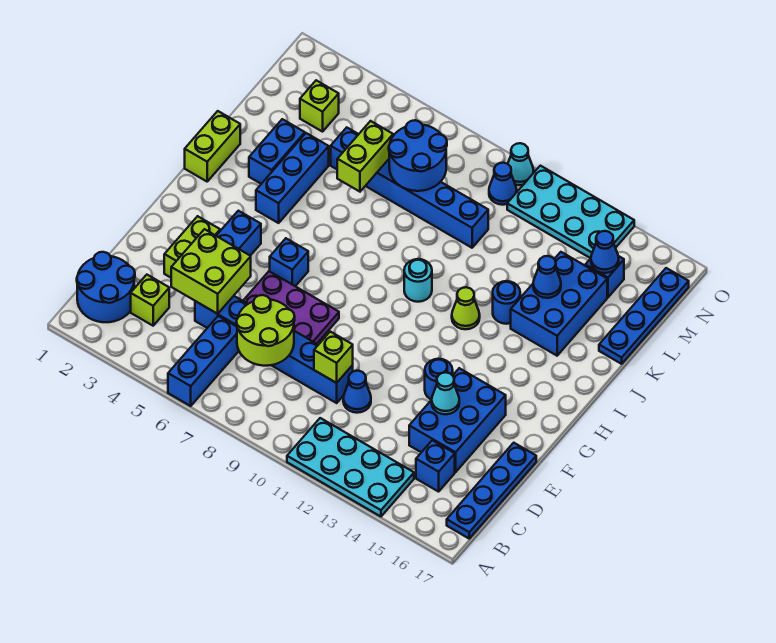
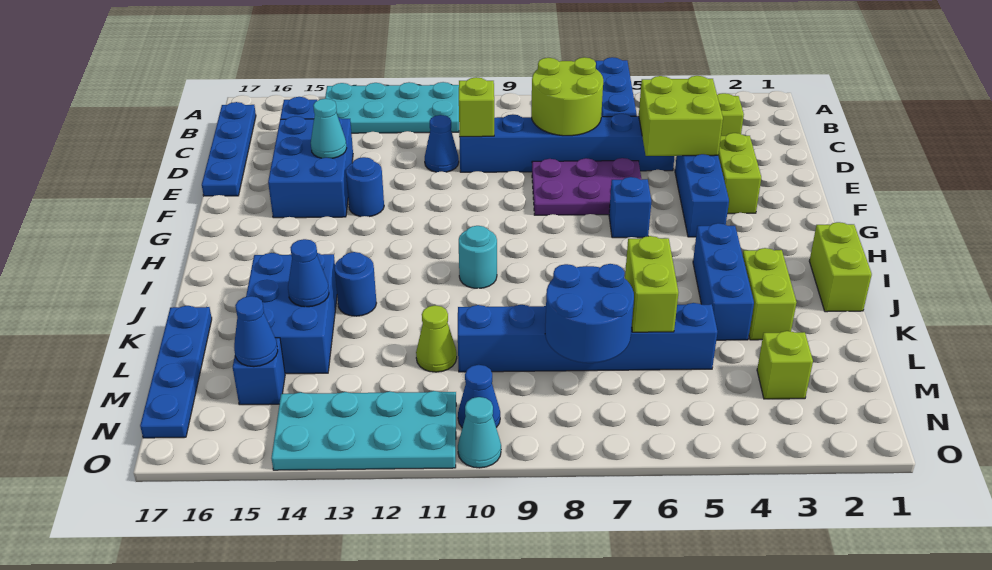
blue 2x2 round brick [77,252,135,322] -> none
lime 1x1 cone [452,287,480,329] -> lime 1x1 cone moved to [416,305,457,372]
blue 1x2 brick [249,119,305,184] -> lime 1x2 brick [743,248,796,340]

